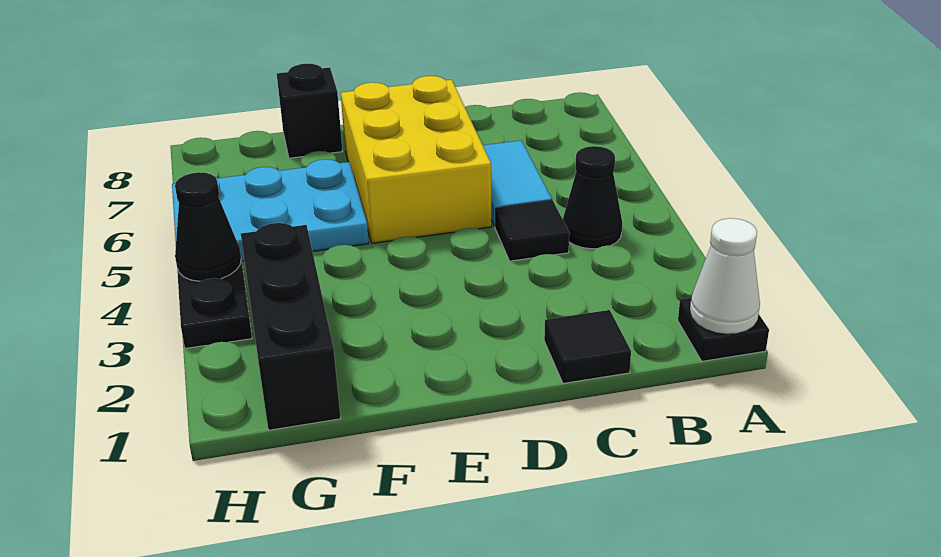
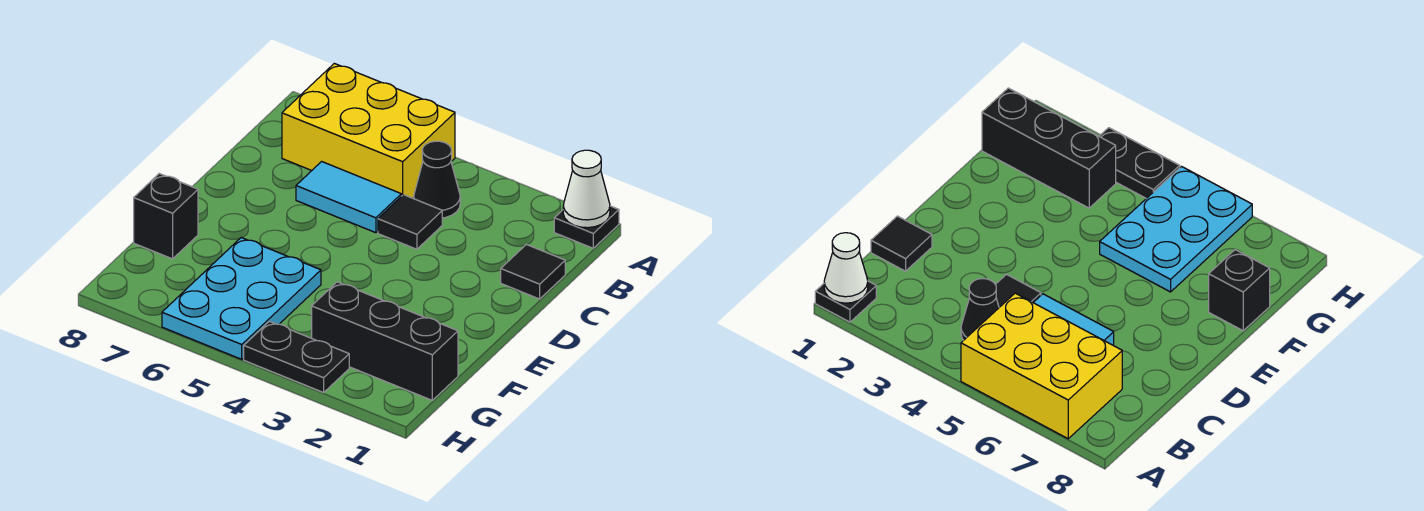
yellow 2x3 brick [341,76,491,243] -> yellow 2x3 brick moved to [282,63,455,198]
black 1x1 cone [175,172,241,281] -> none

